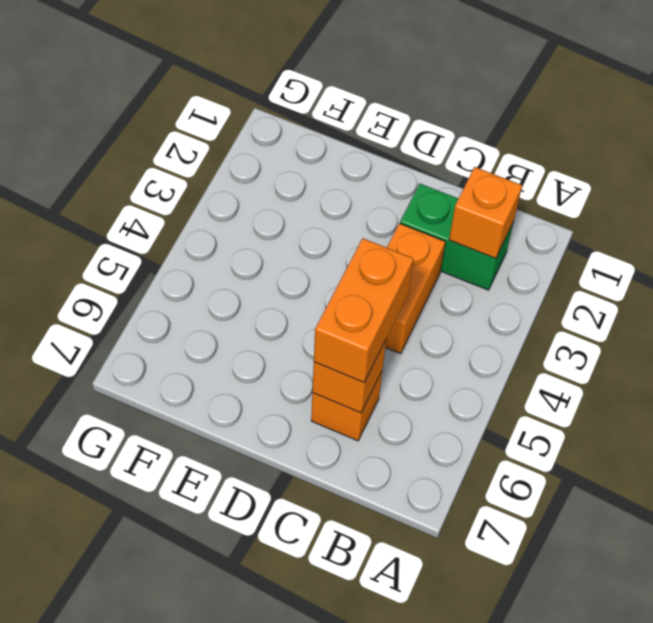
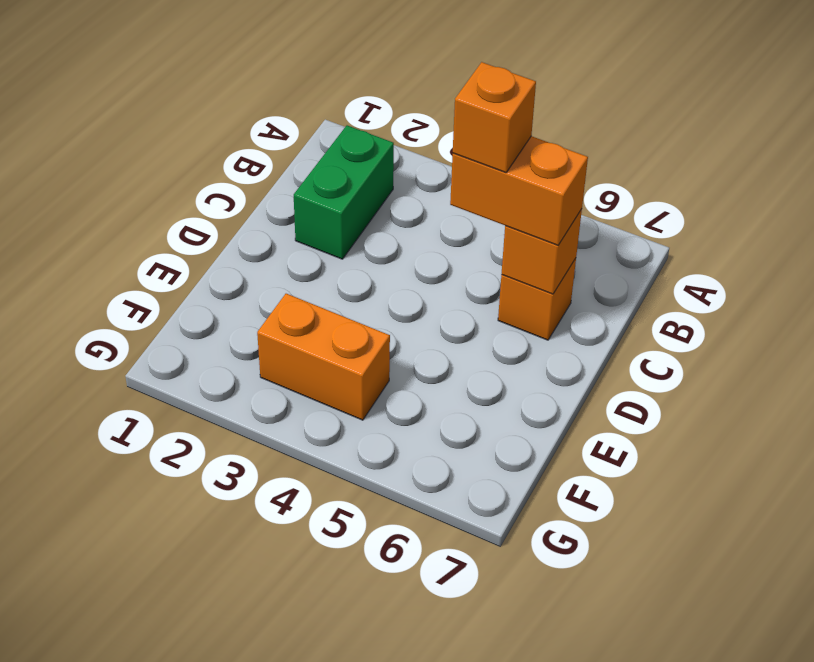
orange 1x1 brick [449,167,522,259] -> orange 1x1 brick moved to [453,62,536,173]
orange 1x2 brick [385,223,445,354] -> orange 1x2 brick moved to [257,294,390,420]

